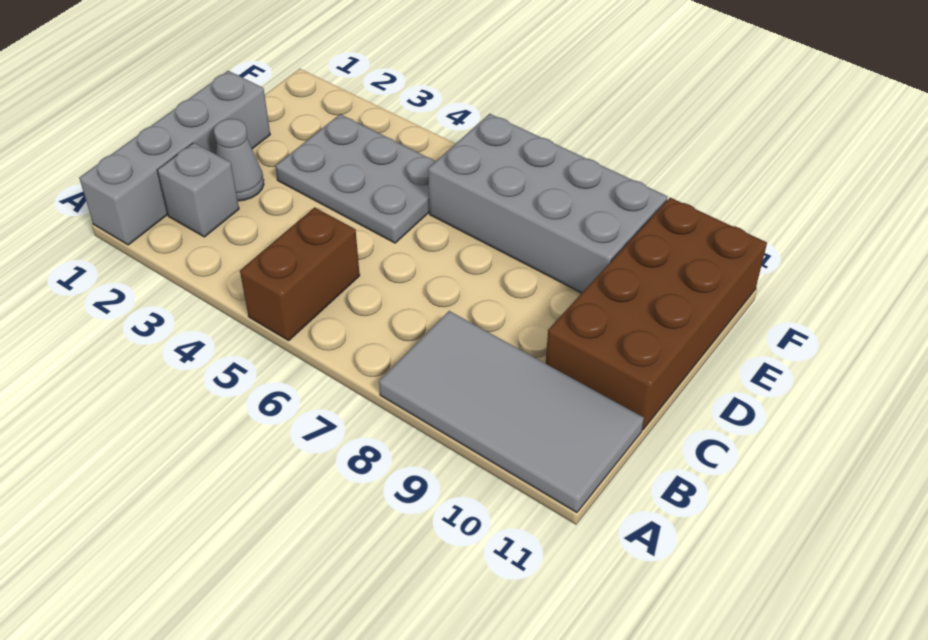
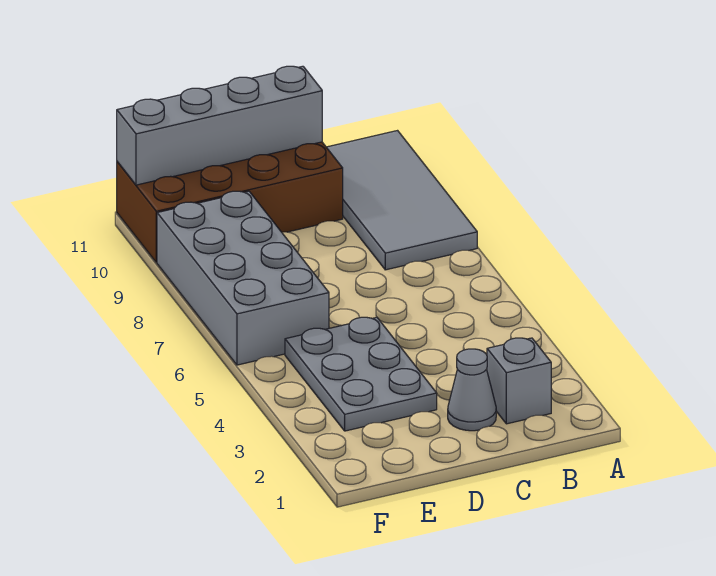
grey 1x4 brick [79,71,270,245] -> grey 1x4 brick moved to [117,66,322,185]
brown 1x2 brick [240,207,360,341] -> none

